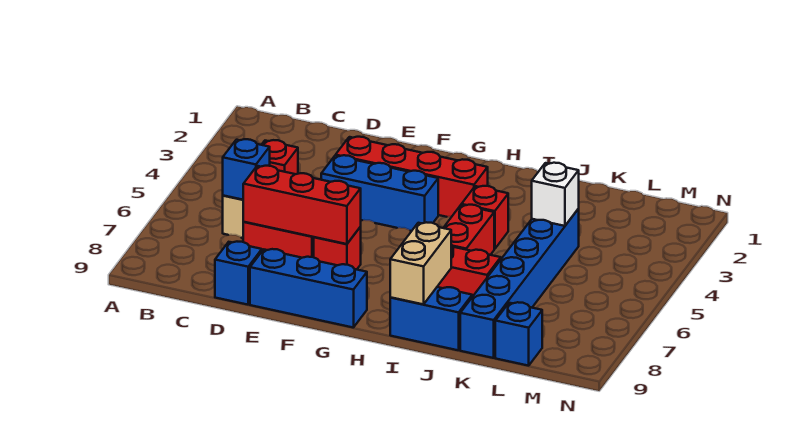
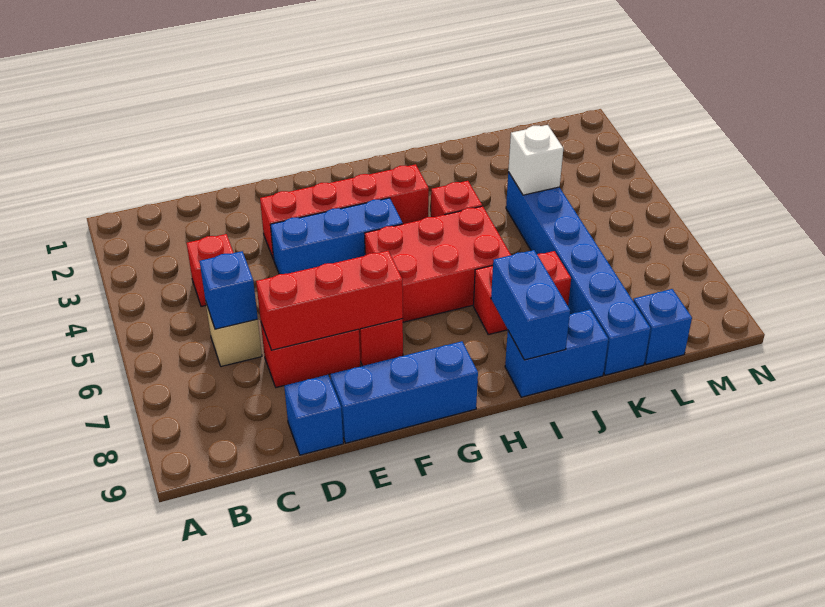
red 1x2 brick [444,205,494,255] -> red 2x3 brick [365,206,511,322]
tan 1x2 brick [390,222,451,304] -> blue 1x2 brick [491,250,570,360]

